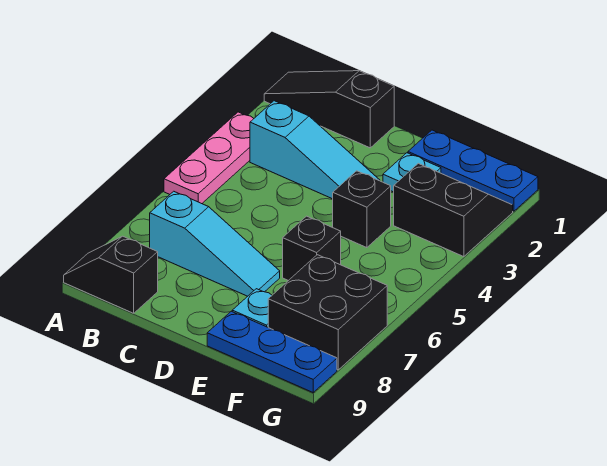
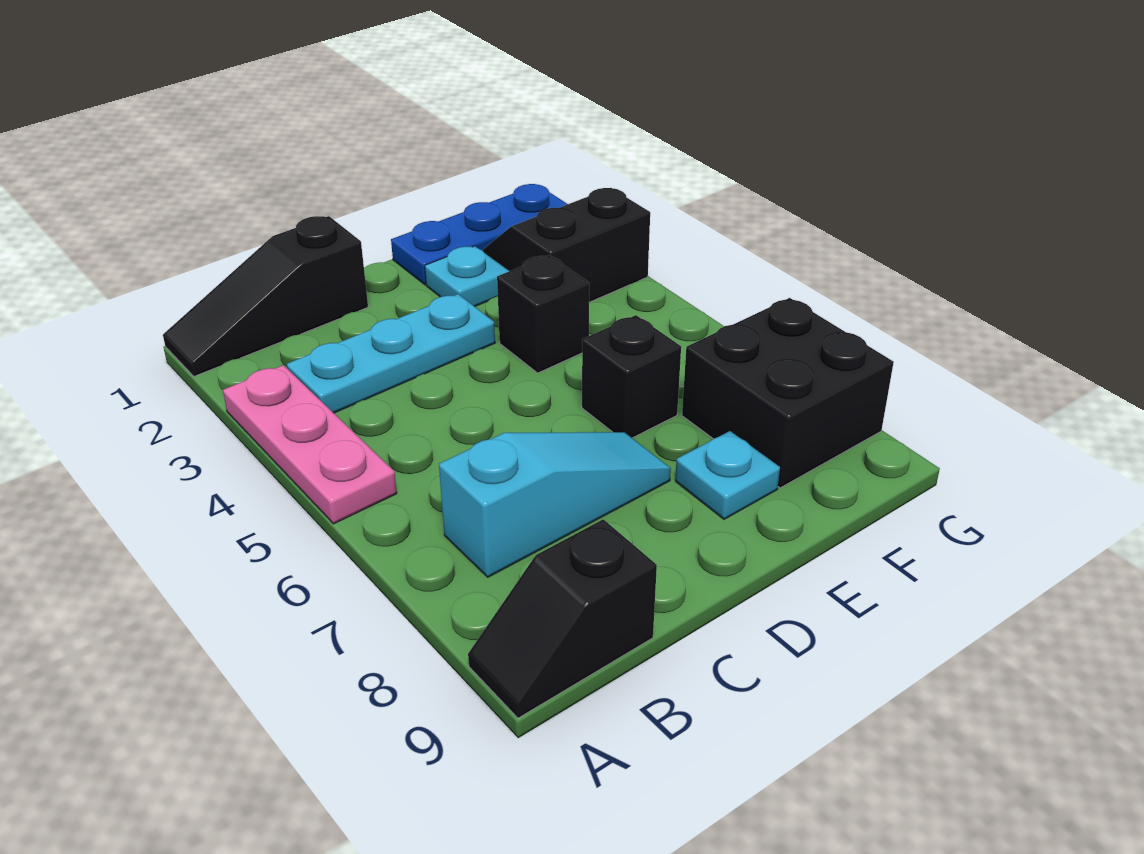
cyan 1x3 slope [250,101,380,199] -> cyan 1x3 plate [287,294,495,413]
blue 1x3 plate [207,311,337,392] -> none

